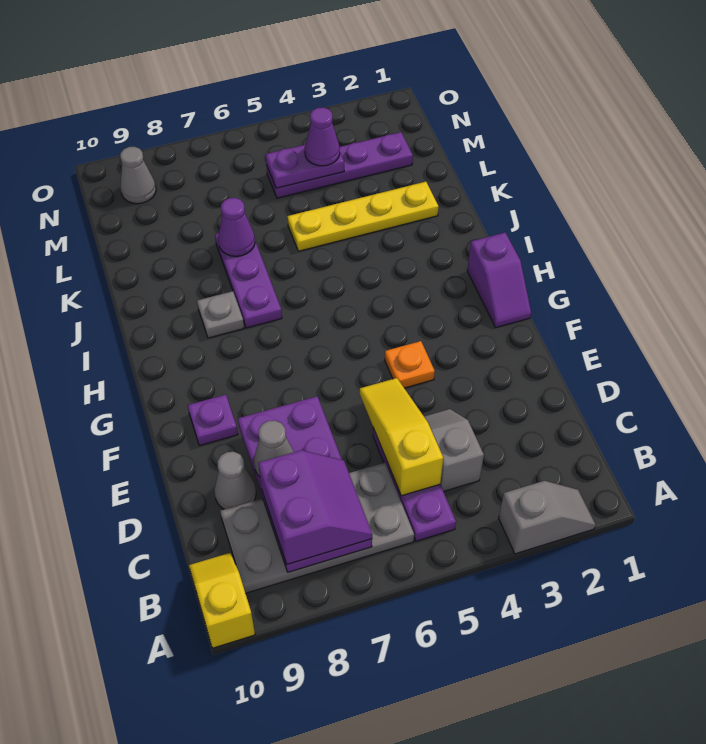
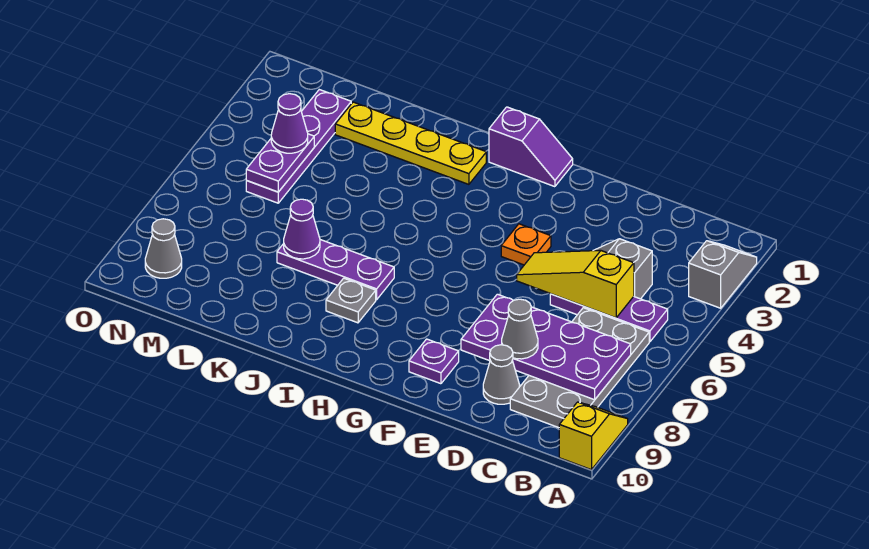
yellow 1x2 slope [189,553,255,648] -> yellow 1x2 slope turned to [559,402,628,470]
purple 2x2 slope [258,450,372,564] -> none
yellow 1x4 plate [287,182,439,251] -> yellow 1x4 plate turned to [335,102,486,184]

